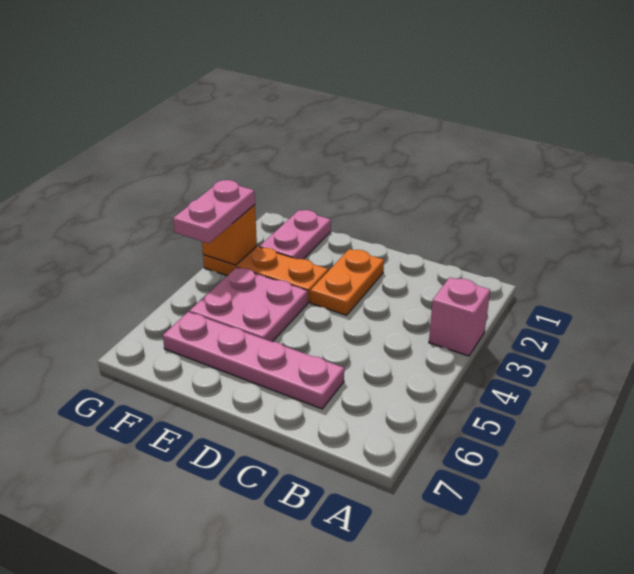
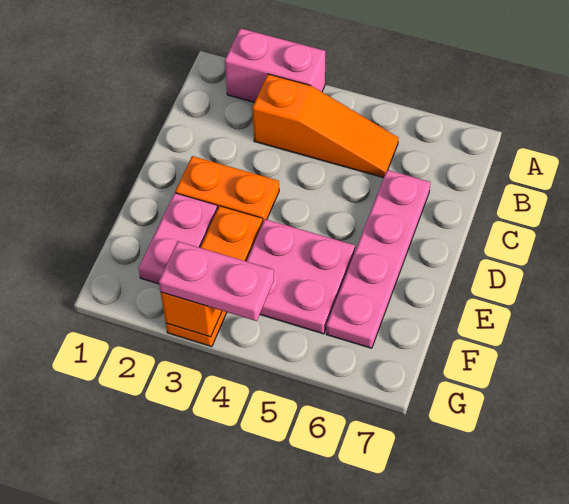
pink 1x1 brick [429,278,490,356] -> pink 1x2 brick [225,28,325,102]
none -> orange 1x3 slope [252,74,398,178]
pink 1x2 plate [260,210,331,259] -> pink 1x2 plate turned to [138,193,218,284]

